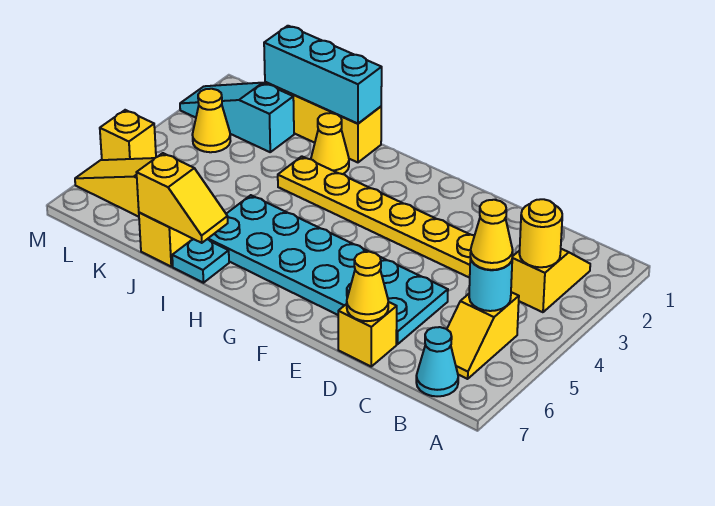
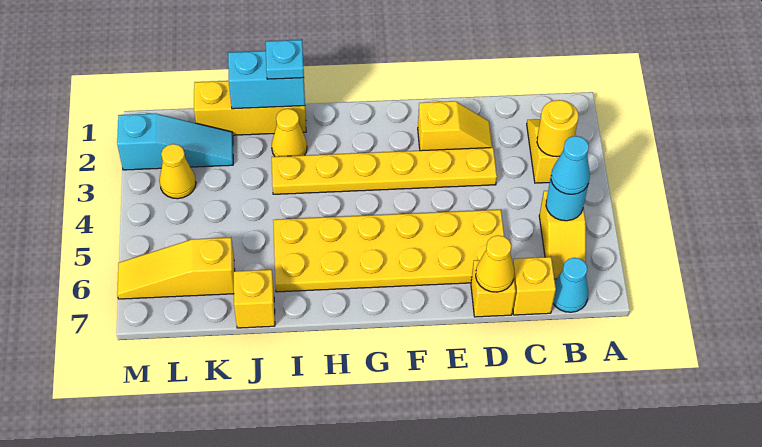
yellow 1x1 cone [470,200,513,270] -> cyan 1x1 cone [551,136,590,194]
cyan 2x6 plate [208,195,448,344] -> yellow 2x6 plate [273,210,504,292]
cyan 1x3 brick [264,26,382,124] -> cyan 1x2 brick [228,51,305,109]
cyan 1x1 plate [172,239,229,283] -> cyan 1x1 plate moved to [266,40,304,79]
yellow 1x2 slope [137,153,228,243] -> yellow 1x2 slope moved to [418,101,492,151]
cyan 1x3 slope [180,83,294,152] -> cyan 1x3 slope turned to [117,113,233,170]
yellow 1x1 brick [100,110,156,160] -> yellow 1x1 brick moved to [513,257,556,315]

